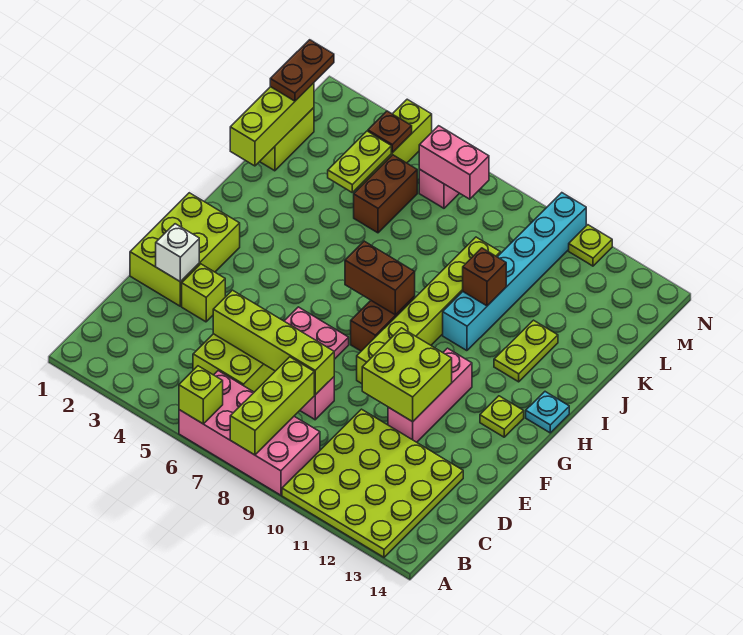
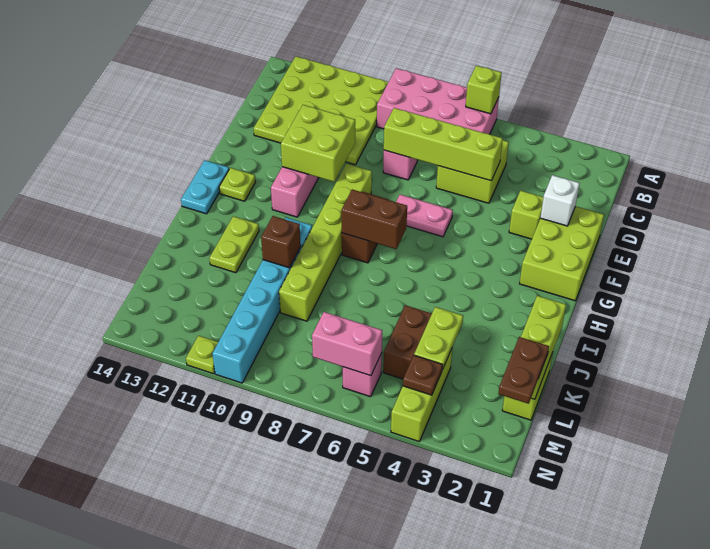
lime 1x3 brick [230,357,314,455] -> none
cyan 1x1 plate [526,392,569,433] -> cyan 1x2 plate [181,160,229,214]

